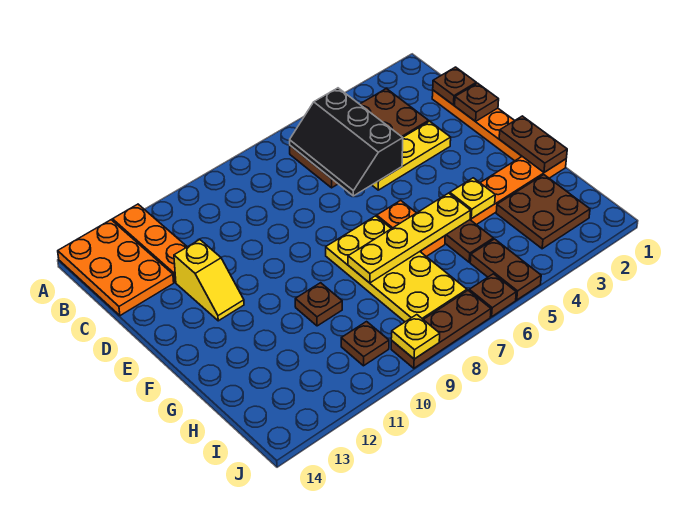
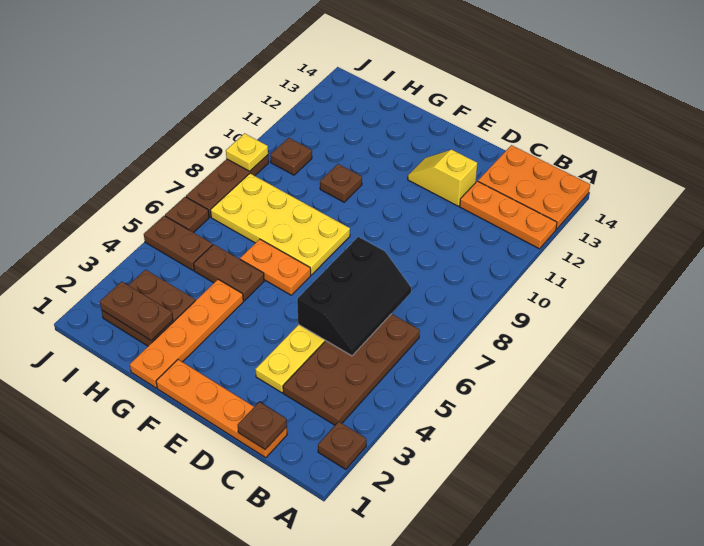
black 2x3 slope [290,88,403,196] -> black 2x3 slope turned to [297,237,411,356]
brown 1x1 plate [455,83,499,122] -> brown 1x1 plate moved to [318,422,366,469]
brown 1x2 plate [499,116,567,172] -> brown 1x2 plate moved to [100,281,173,341]
yellow 1x1 plate [450,178,495,219] -> none
yellow 1x4 plate [348,193,471,283] -> none

